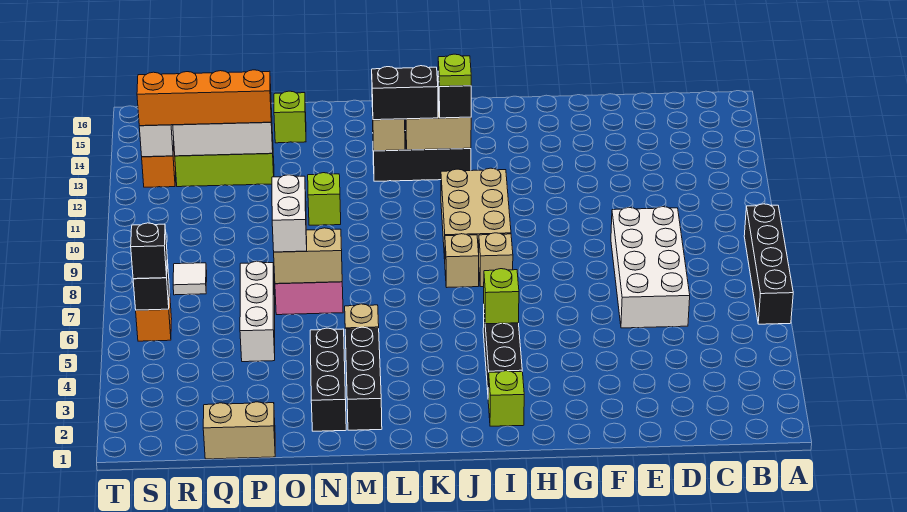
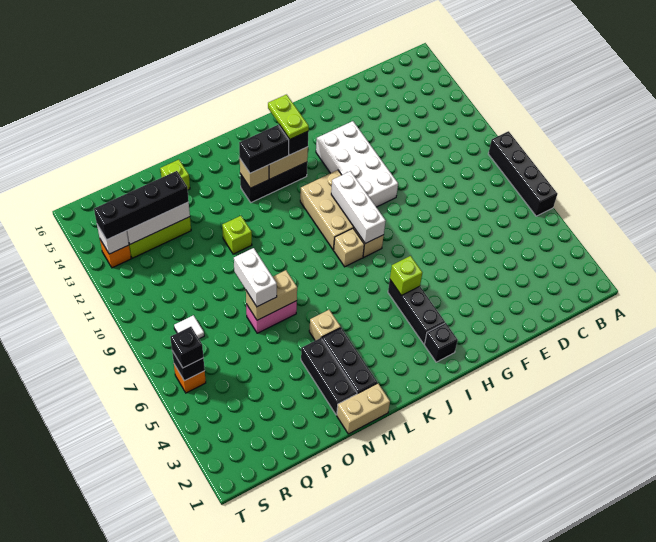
white 2x4 brick [611,207,690,328] -> white 2x4 brick moved to [316,121,398,207]
lime 1x1 brick [488,371,524,426] -> black 1x1 brick [424,323,458,362]
lime 1x1 plate [438,54,471,86] -> lime 1x2 plate [268,95,309,139]
tan 1x2 brick [203,402,275,459] -> tan 1x2 brick moved to [337,383,390,434]
white 1x3 brick [240,261,275,362] -> white 1x3 brick moved to [331,171,386,244]
orange 1x4 brick [137,70,271,126] -> black 1x4 brick [94,171,189,240]

